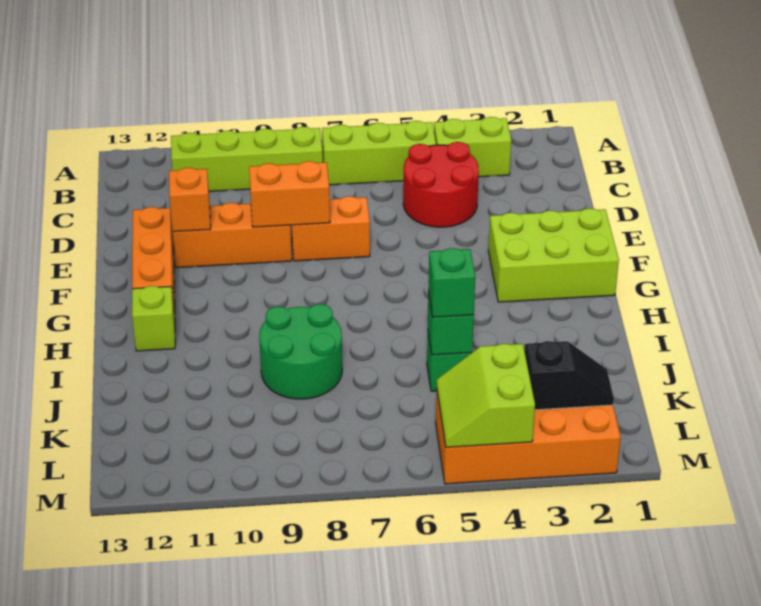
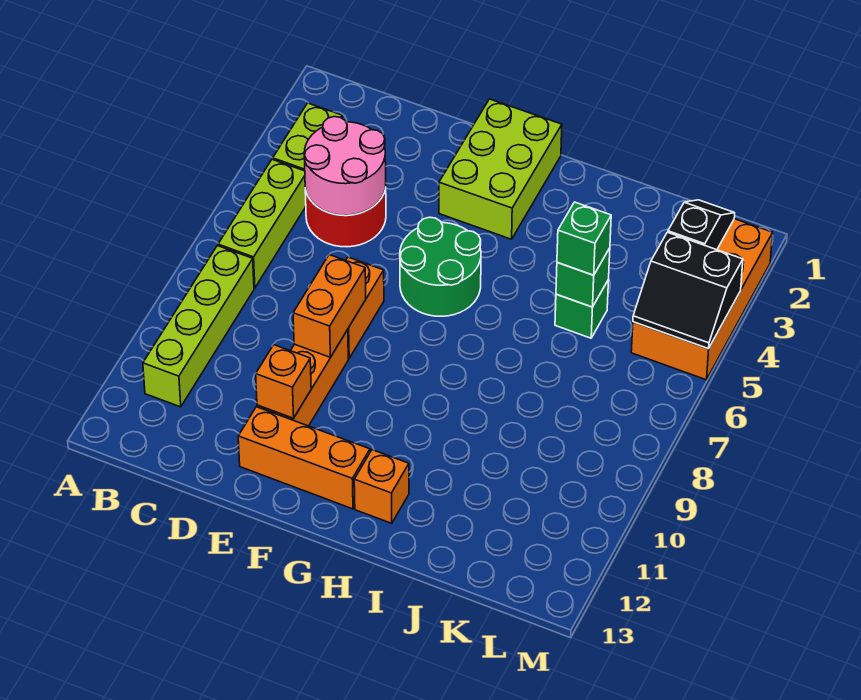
none -> pink 2x2 round brick [304,117,386,215]
lime 1x1 brick [132,286,175,351] -> orange 1x1 brick [354,450,409,523]
green 2x2 round brick [259,304,342,399] -> green 2x2 round brick moved to [400,217,481,316]
lime 2x2 slope [437,344,535,447] -> black 2x2 slope [633,232,743,349]

